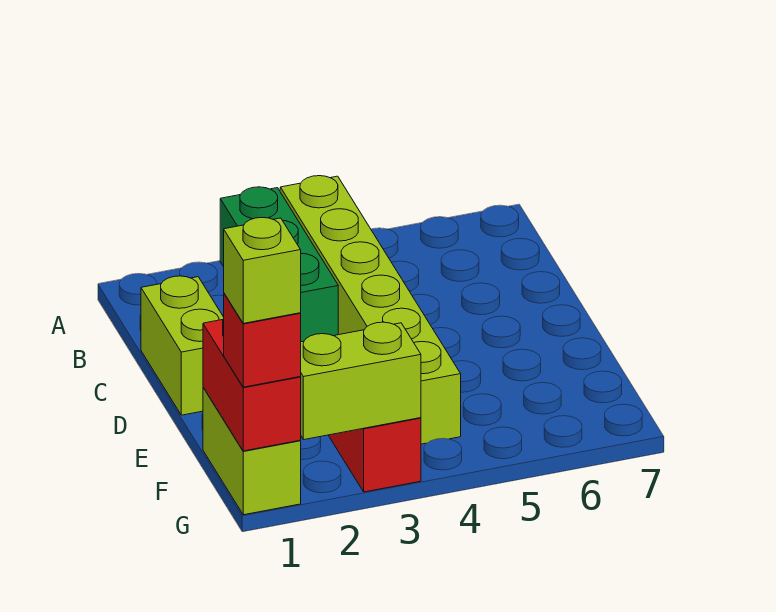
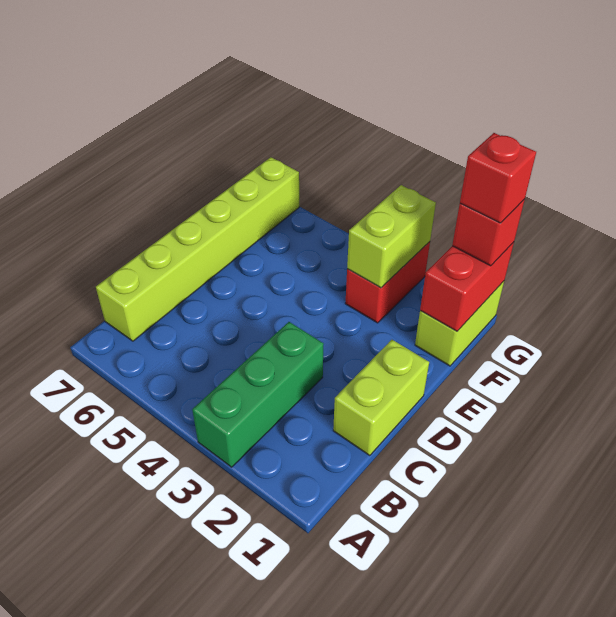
lime 1x6 brick [280,176,461,444] -> lime 1x6 brick moved to [96,157,299,341]
lime 1x1 brick [224,217,301,323] -> red 1x1 brick [460,133,536,223]
lime 1x2 brick [301,322,421,440] -> lime 1x2 brick turned to [347,185,436,288]

